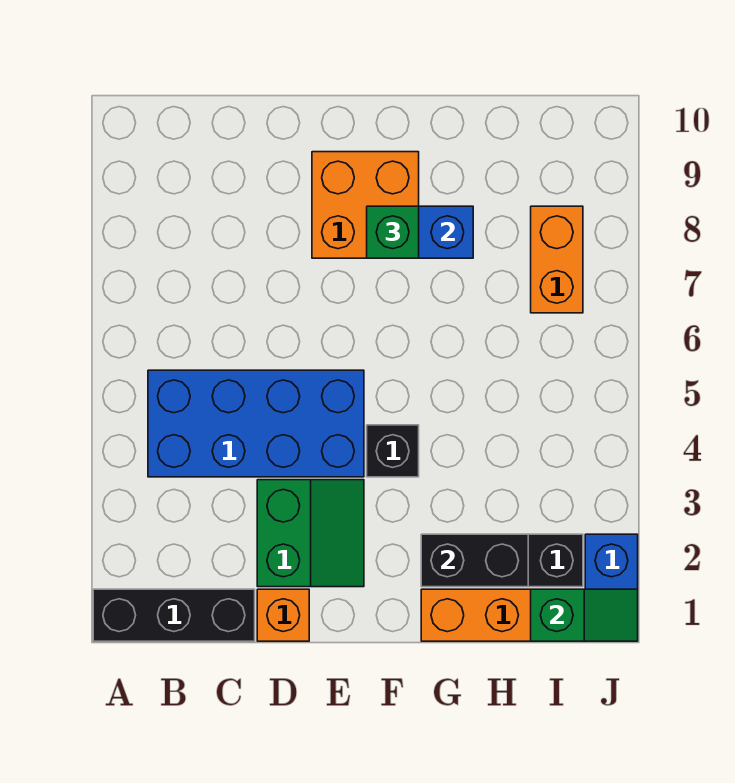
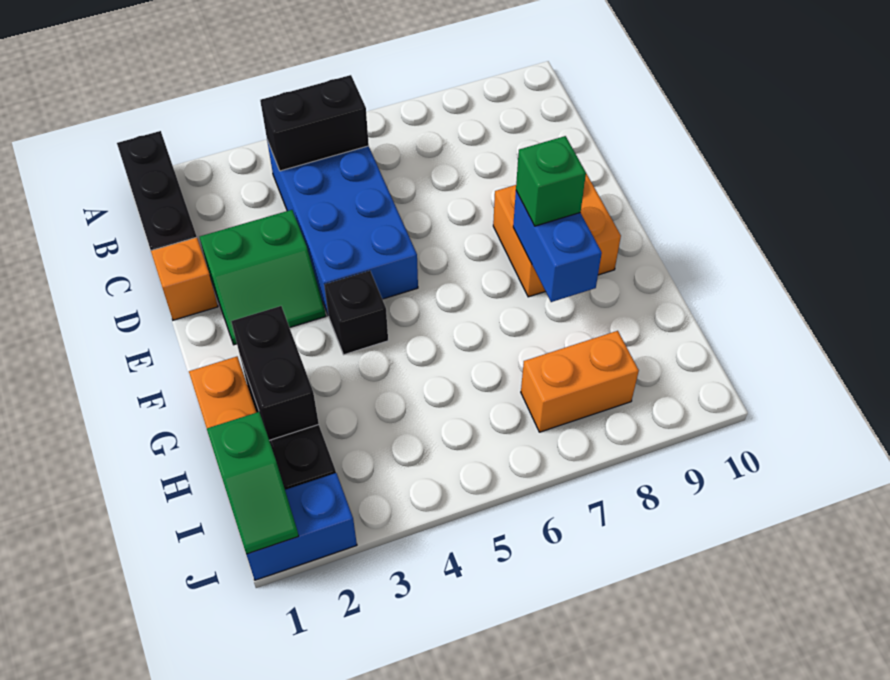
none -> black 1x2 brick [260,75,369,171]

